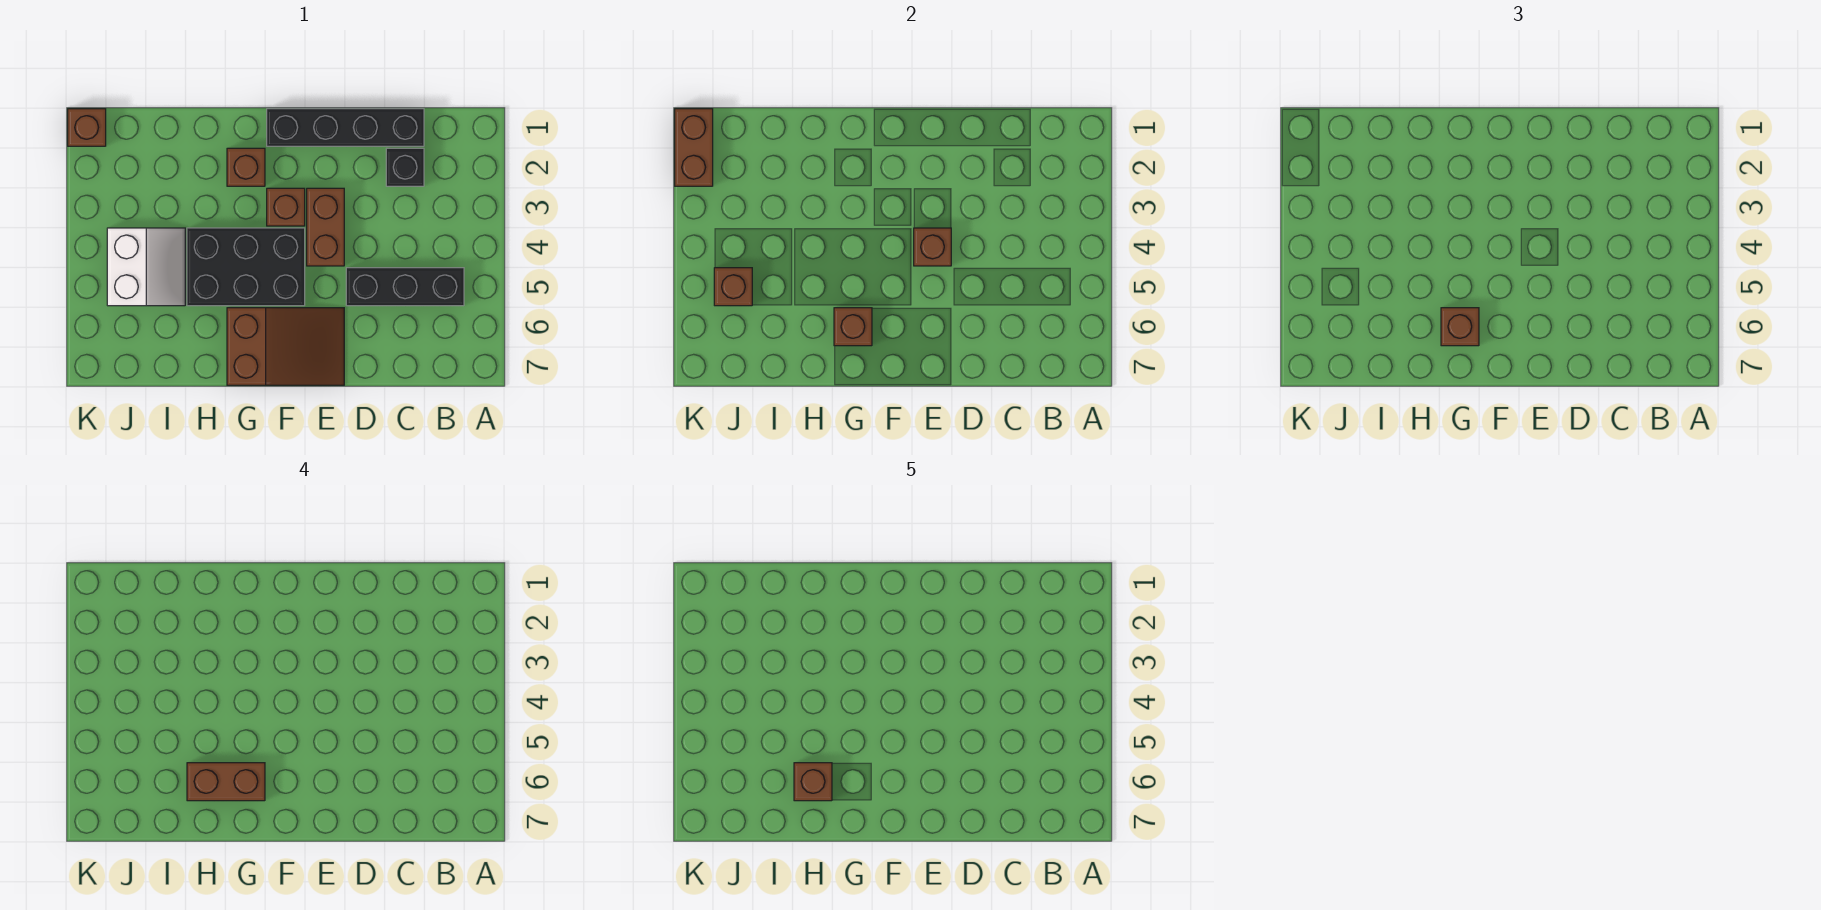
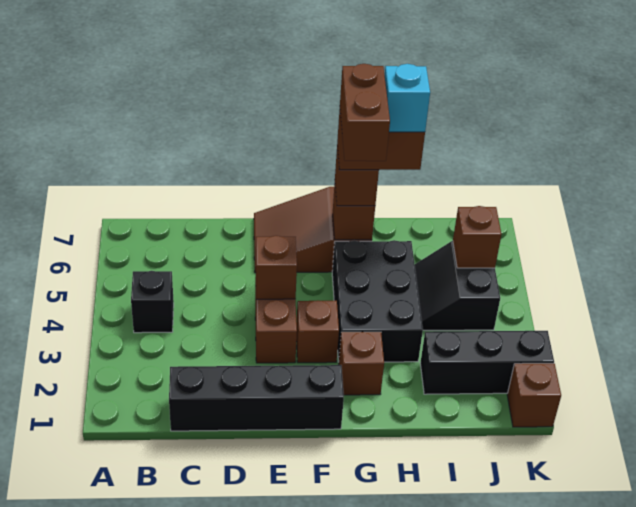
black 1x3 brick [346,268,464,306] -> black 1x3 brick moved to [420,331,554,394]
black 1x1 brick [386,148,424,186] -> black 1x1 brick moved to [131,271,174,333]
black 2x3 brick [187,228,305,306] -> black 2x3 brick turned to [332,240,423,362]
brown 1x1 brick [794,763,832,801] -> cyan 1x1 brick [385,64,430,132]
white 2x2 slope [107,228,185,306] -> black 2x2 slope [415,241,500,330]
brown 1x2 brick [675,109,713,186] -> brown 1x2 brick moved to [340,64,390,161]

